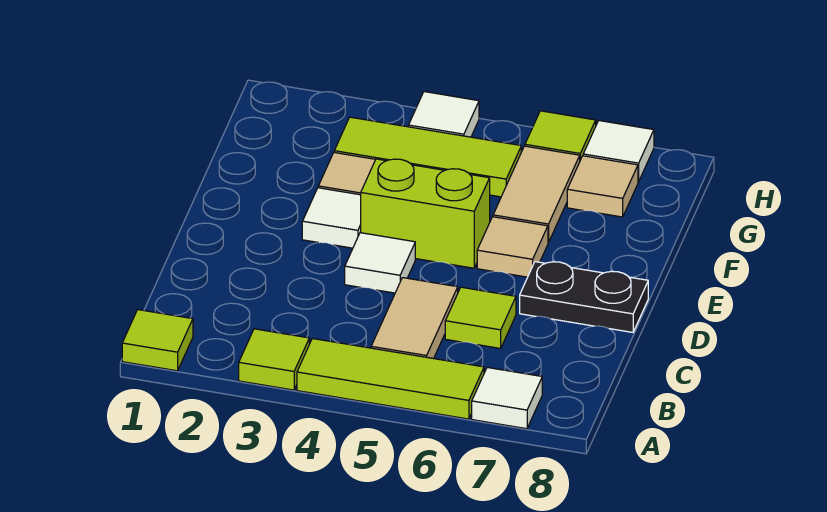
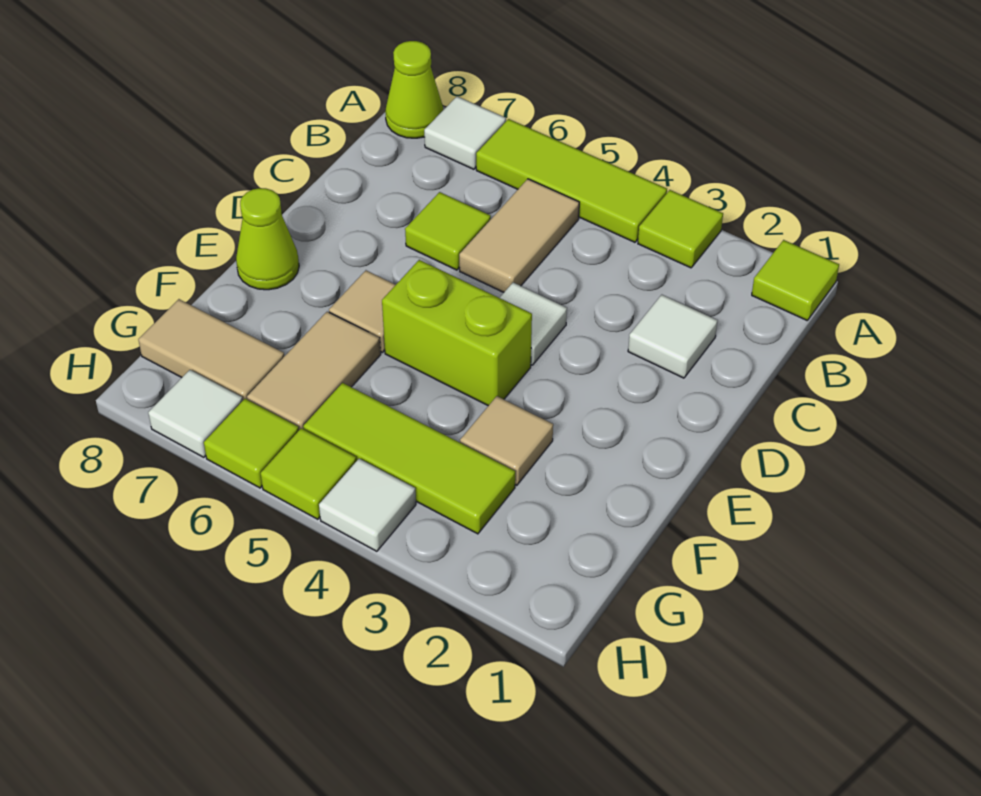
none -> lime 1x1 cone [385,41,443,138]
black 1x2 plate [520,262,648,332] -> none
white 1x1 tile [302,188,361,248] -> white 1x1 tile moved to [628,295,718,378]
none -> lime 1x1 cone [236,188,299,290]
tan 1x1 tile [567,156,638,217] -> tan 1x2 tile [138,299,284,400]
none -> lime 1x1 tile [261,428,356,519]

